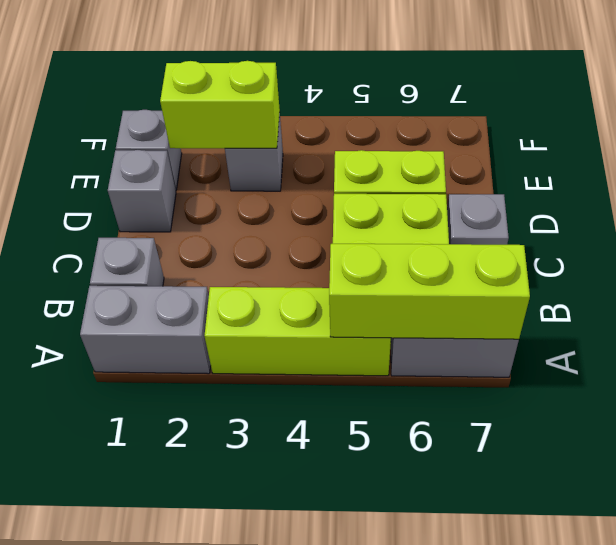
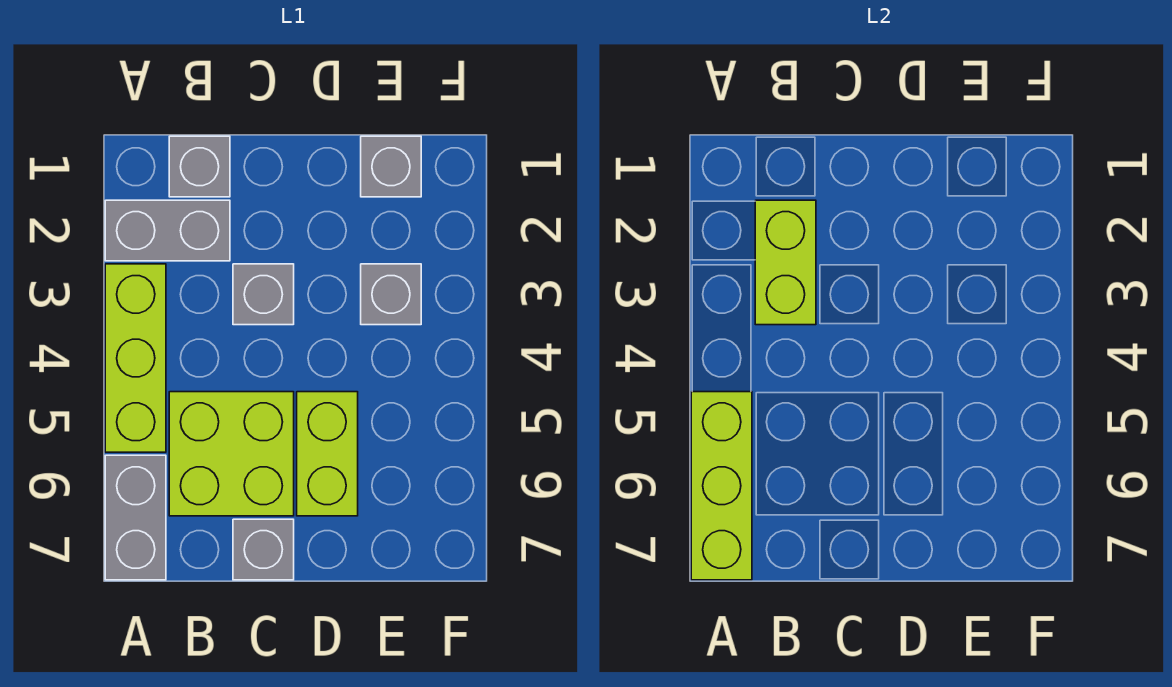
grey 1x2 brick [80,286,211,374] -> grey 1x2 brick turned to [105,200,230,261]
grey 1x1 brick [108,150,176,232] -> grey 1x1 brick moved to [233,264,294,325]
lime 1x2 brick [160,61,280,148] -> lime 1x2 brick moved to [755,200,816,325]

